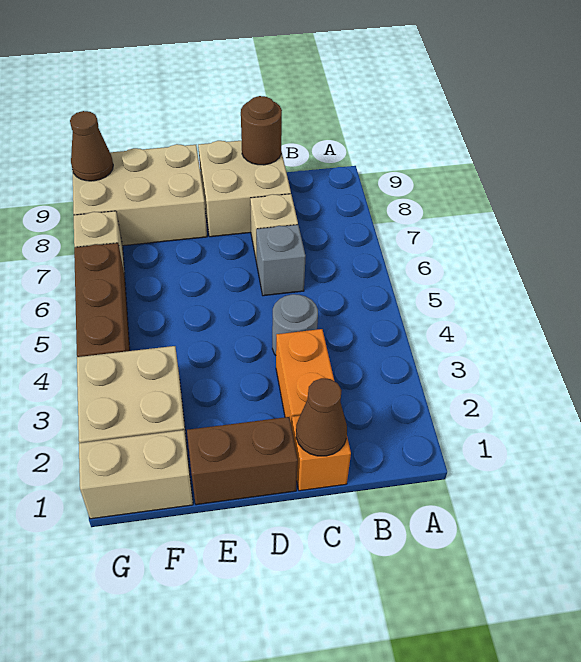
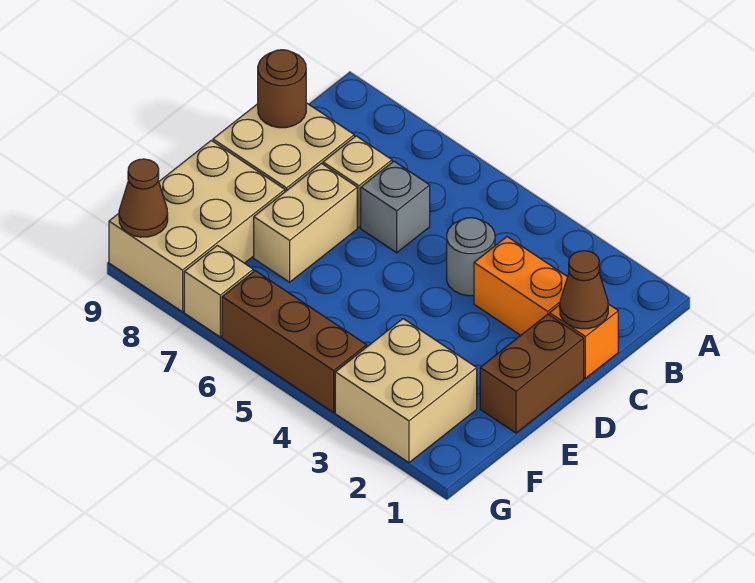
tan 1x2 brick [79,430,193,519] -> tan 1x2 brick moved to [254,163,357,282]

